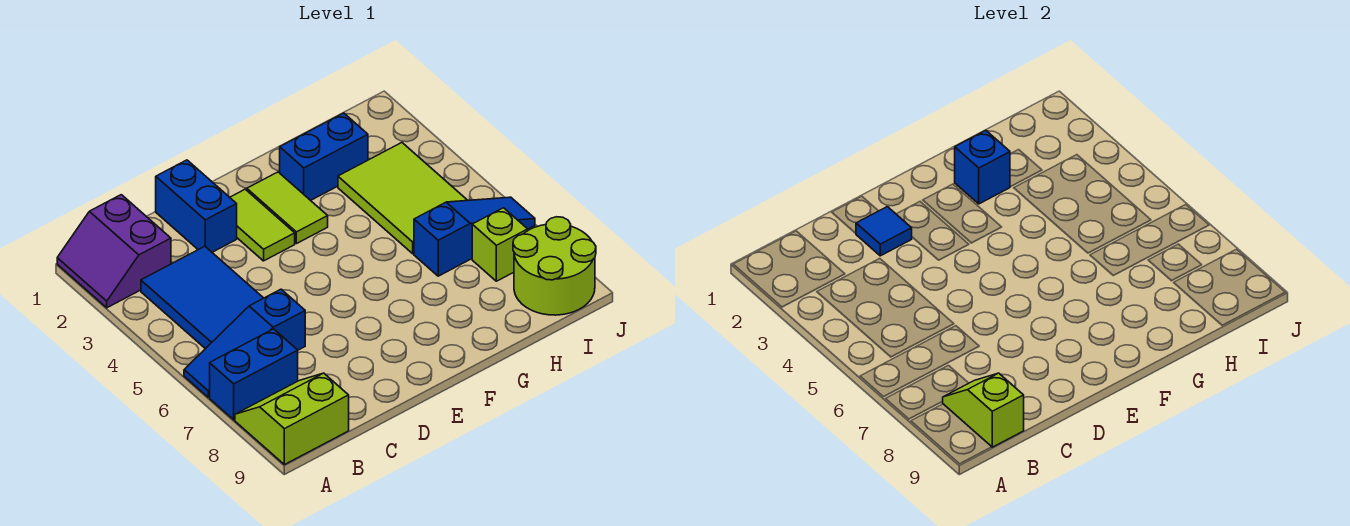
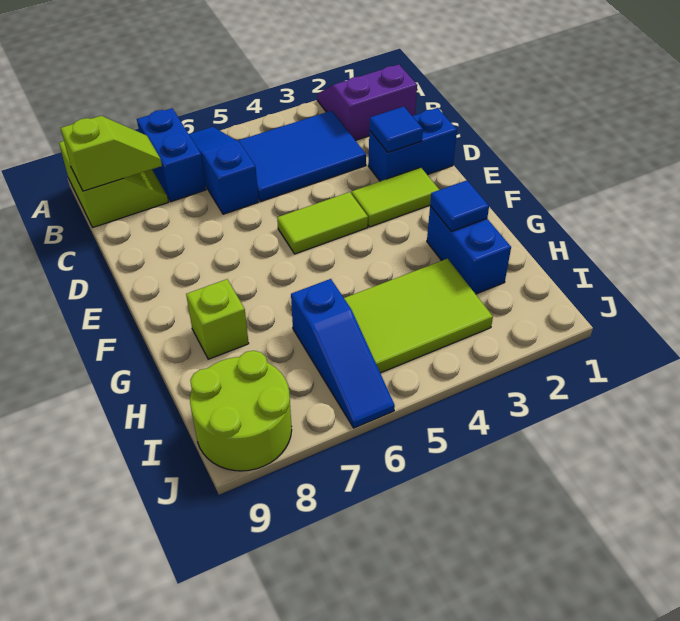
lime 1x2 tile [247,172,328,244] -> lime 1x2 tile moved to [277,192,368,254]
blue 1x1 brick [955,131,1010,204] -> blue 1x1 tile [430,180,489,231]
lime 1x1 brick [472,208,528,281] -> lime 1x1 brick moved to [186,279,249,359]

